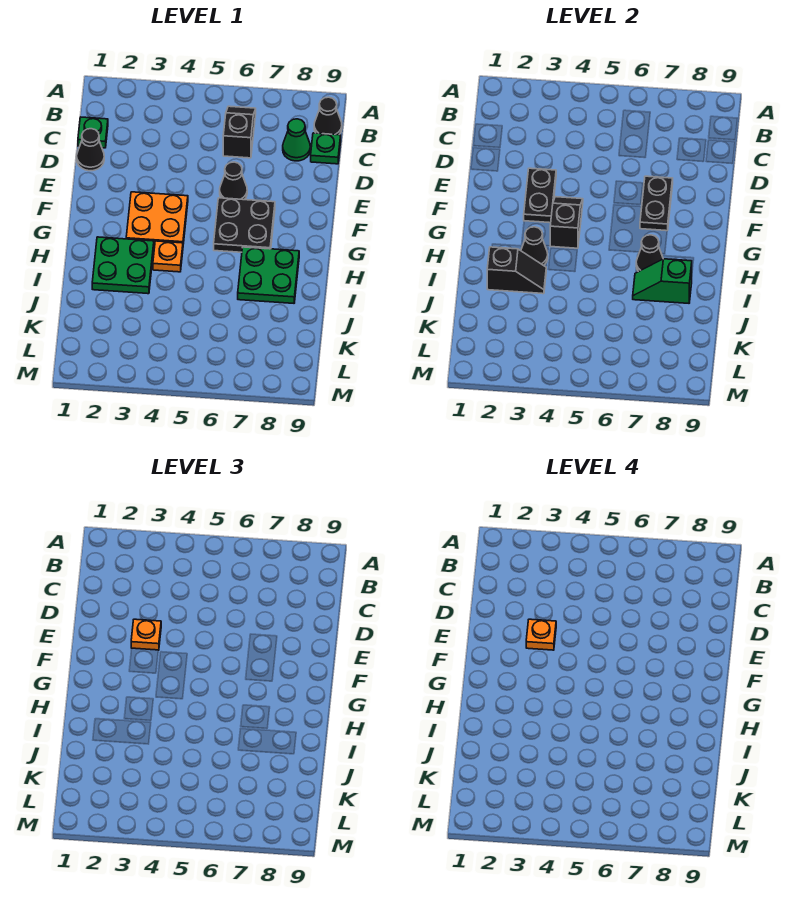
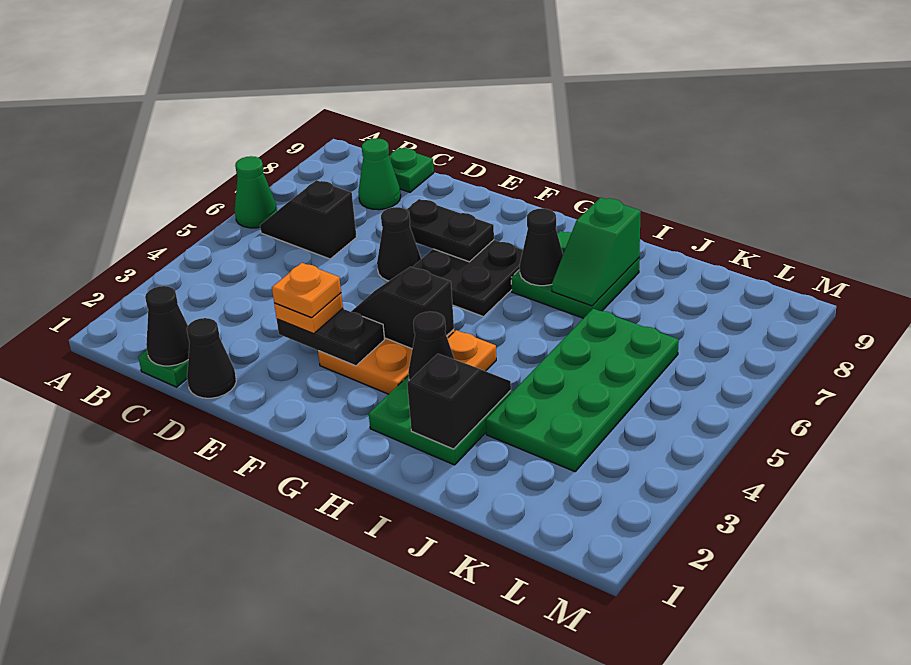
none -> green 1x1 cone [235,156,277,228]
black 1x1 cone [314,97,342,135] -> black 1x1 cone moved to [145,286,190,366]
none -> green 2x4 plate [486,309,679,472]

